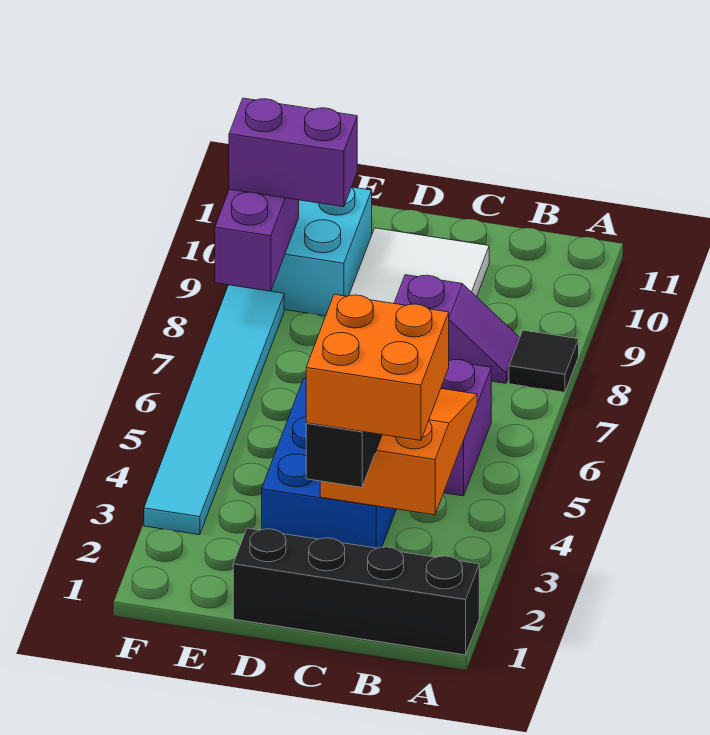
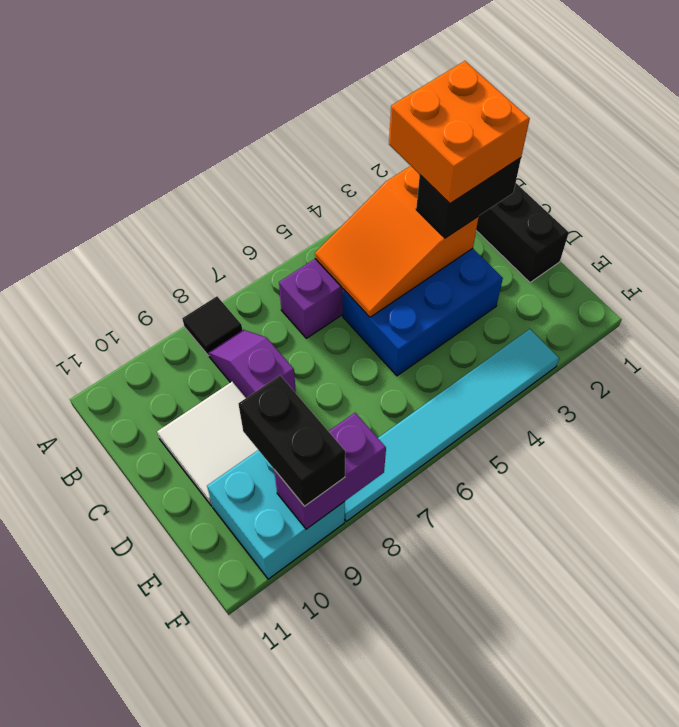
purple 1x2 brick [229,98,357,207] -> black 1x2 brick [238,376,345,506]

